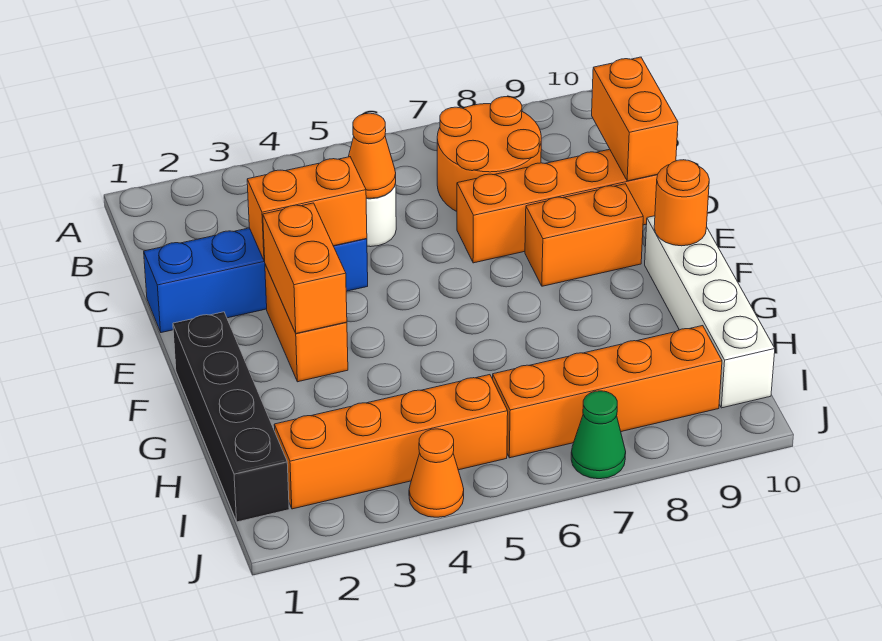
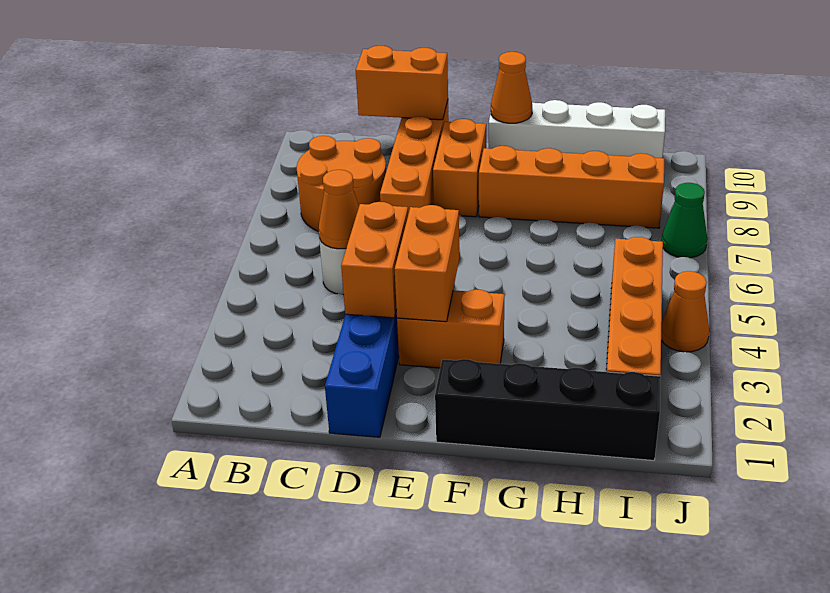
orange 1x2 brick [263,203,347,333] -> orange 1x2 brick turned to [395,205,459,322]
orange 1x1 round brick [654,160,709,246] -> orange 1x1 cone [491,52,532,123]
orange 1x4 brick [493,326,722,458] -> orange 1x4 brick turned to [479,146,664,228]

